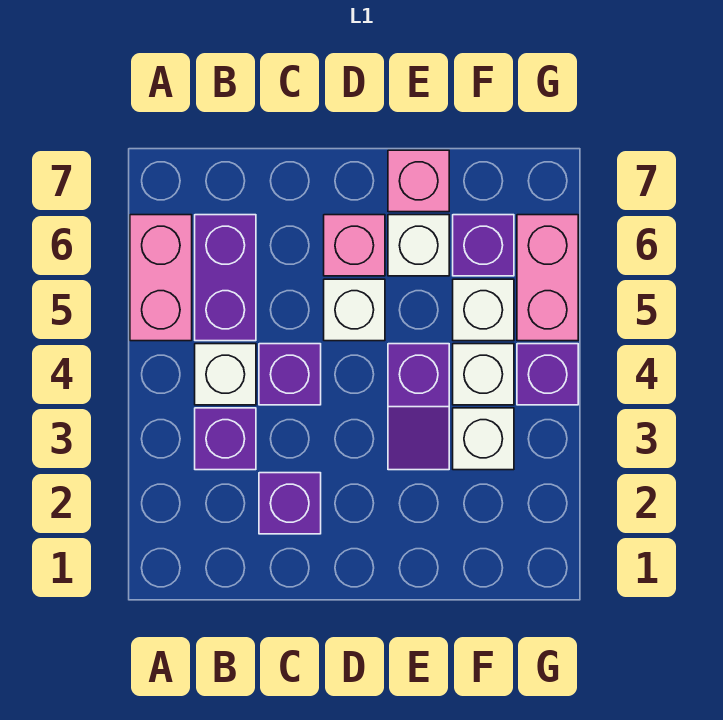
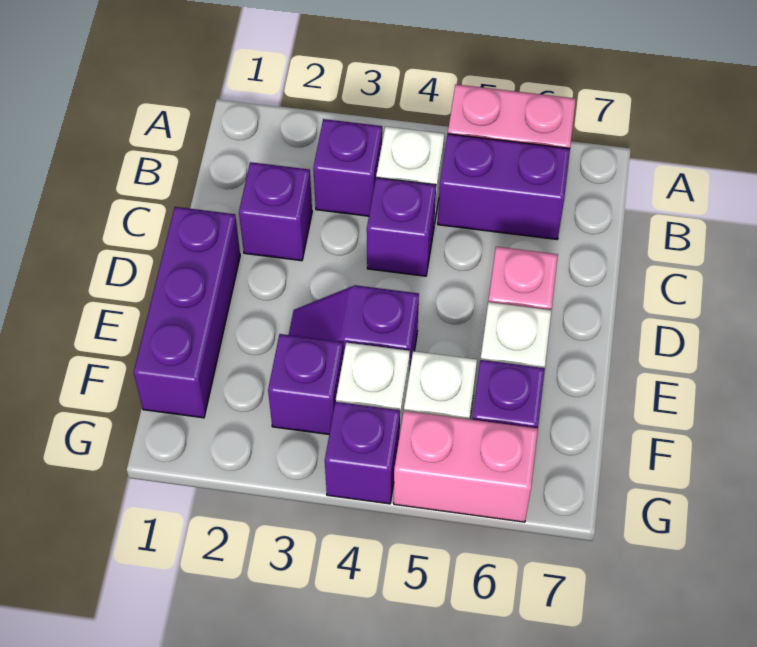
none -> purple 1x3 brick [134,207,240,418]
white 1x1 brick [324,279,385,341] -> none
pink 1x1 brick [388,150,449,212] -> none
white 1x1 brick [453,408,514,470] -> purple 1x1 brick [268,334,343,434]

